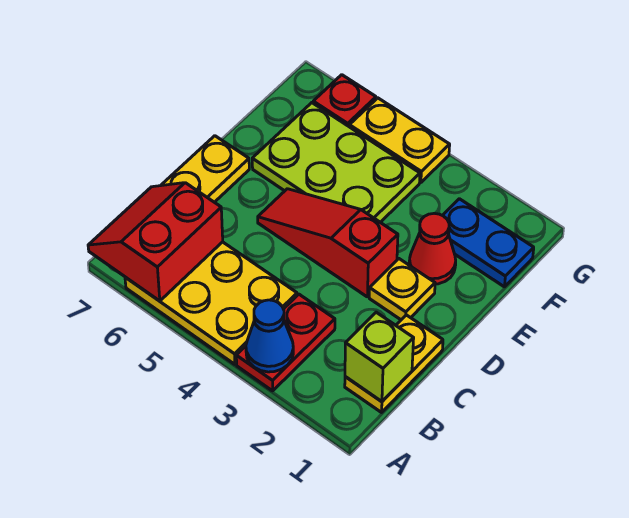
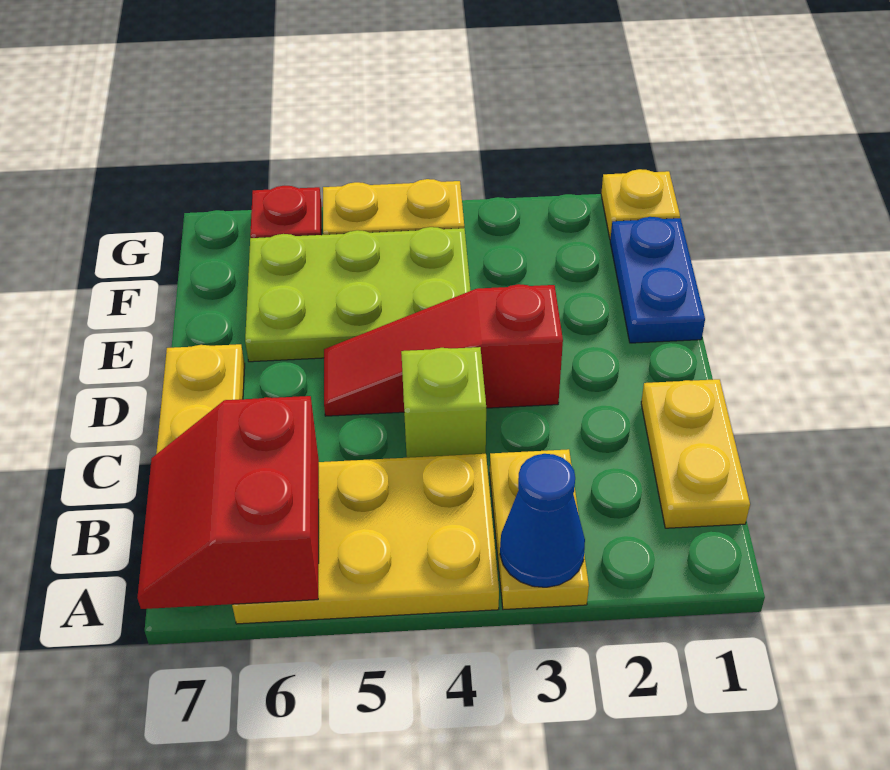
red 1x2 plate [236,294,335,391] -> yellow 1x2 plate [490,449,589,610]
lime 1x1 brick [345,312,414,402] -> lime 1x1 brick moved to [401,347,486,458]
yellow 1x1 plate [369,259,435,320] -> yellow 1x1 plate moved to [601,169,680,240]
red 1x1 cone [409,213,456,284] -> none
blue 1x2 plate [443,199,534,287] -> blue 1x2 plate turned to [610,217,705,343]

